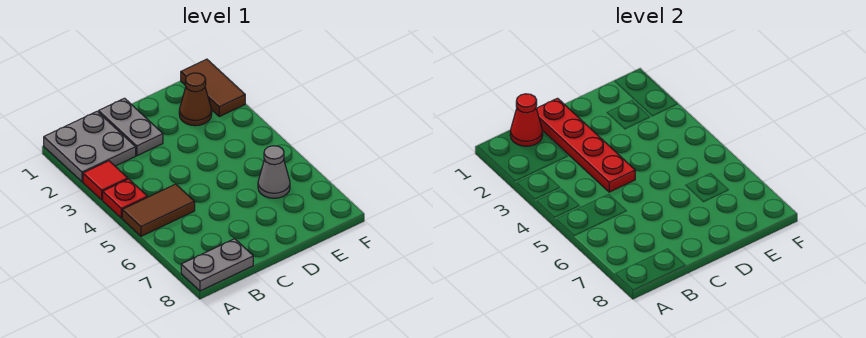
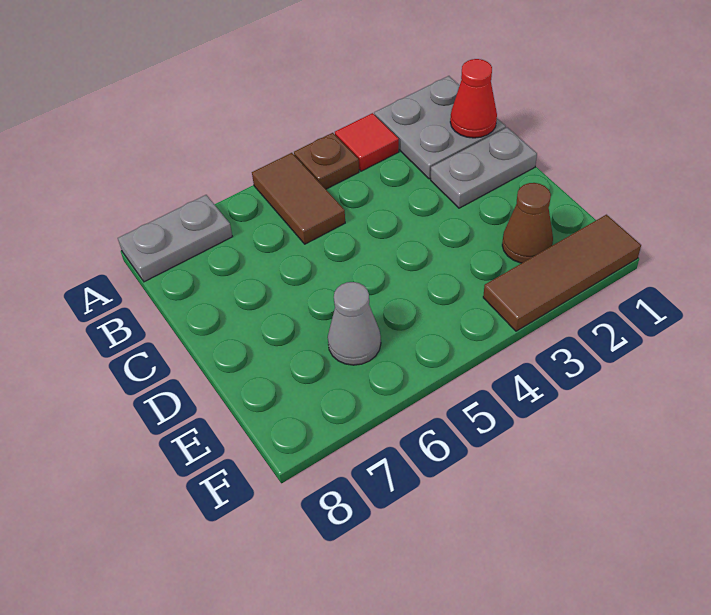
red 1x1 plate [103,179,147,218] -> brown 1x1 plate [294,133,359,189]
grey 1x2 plate [181,239,253,291] -> grey 1x2 plate turned to [118,195,233,282]
red 1x4 plate [536,98,635,192] -> none
brown 1x2 tile [181,59,245,116] -> brown 1x3 tile [483,215,641,331]

